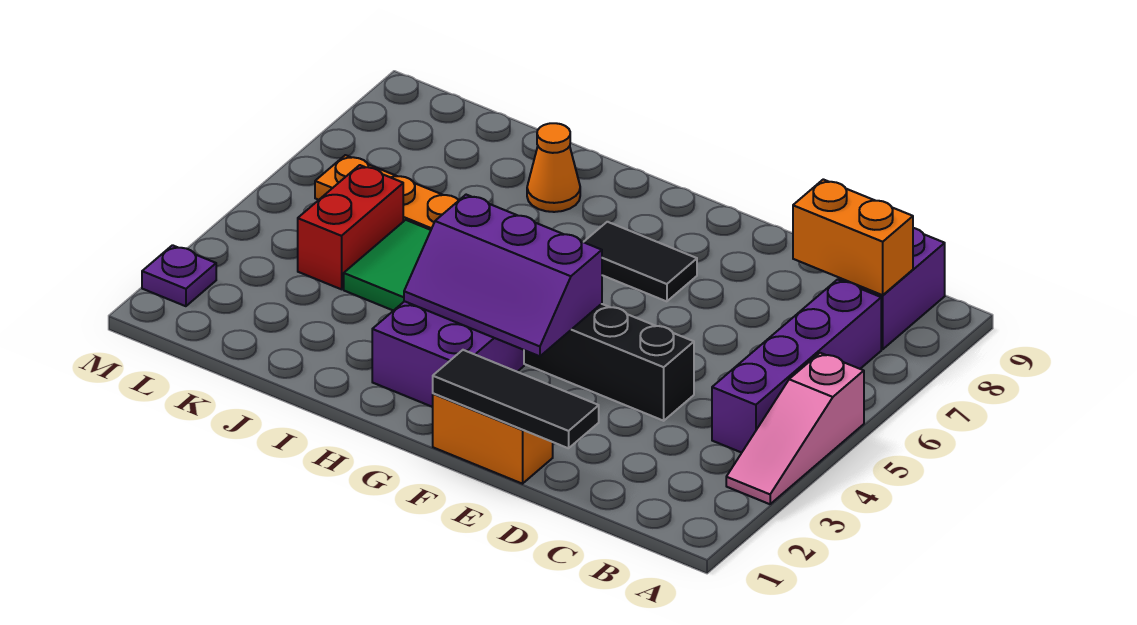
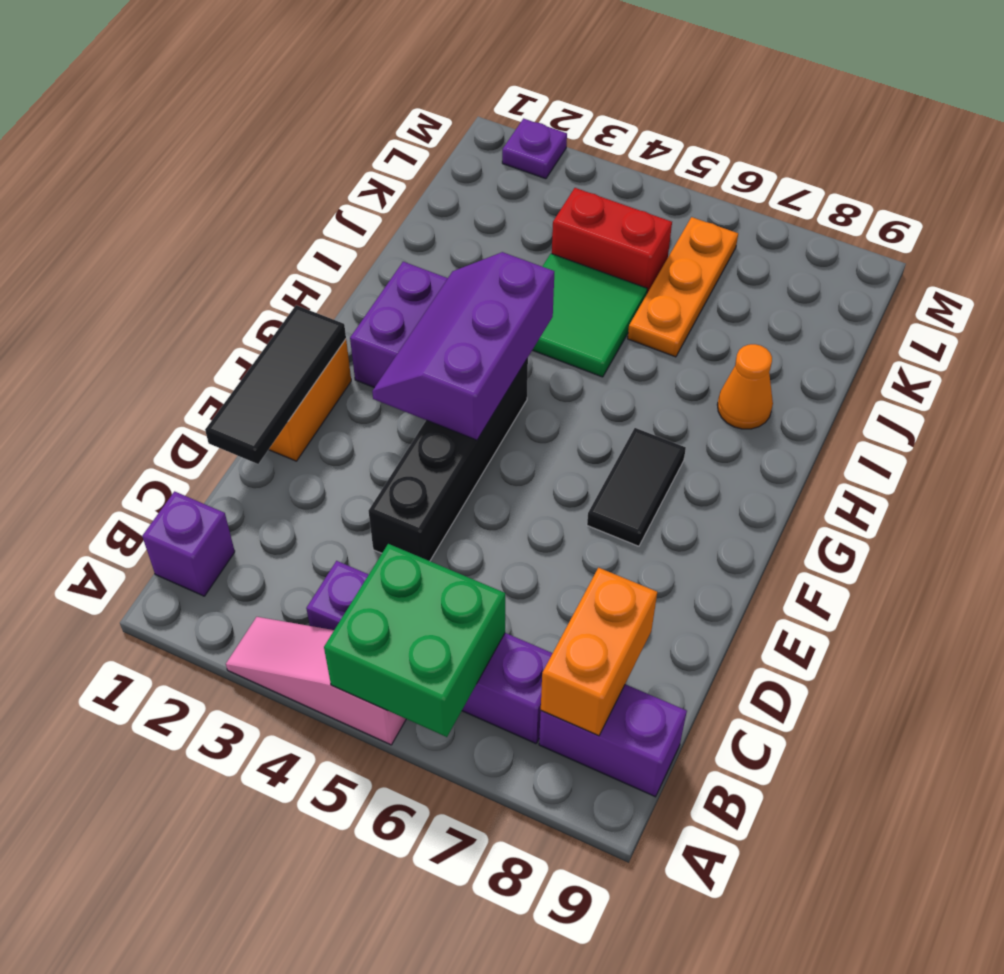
none -> green 2x2 brick [324,544,505,737]
none -> purple 1x1 brick [142,491,235,596]

